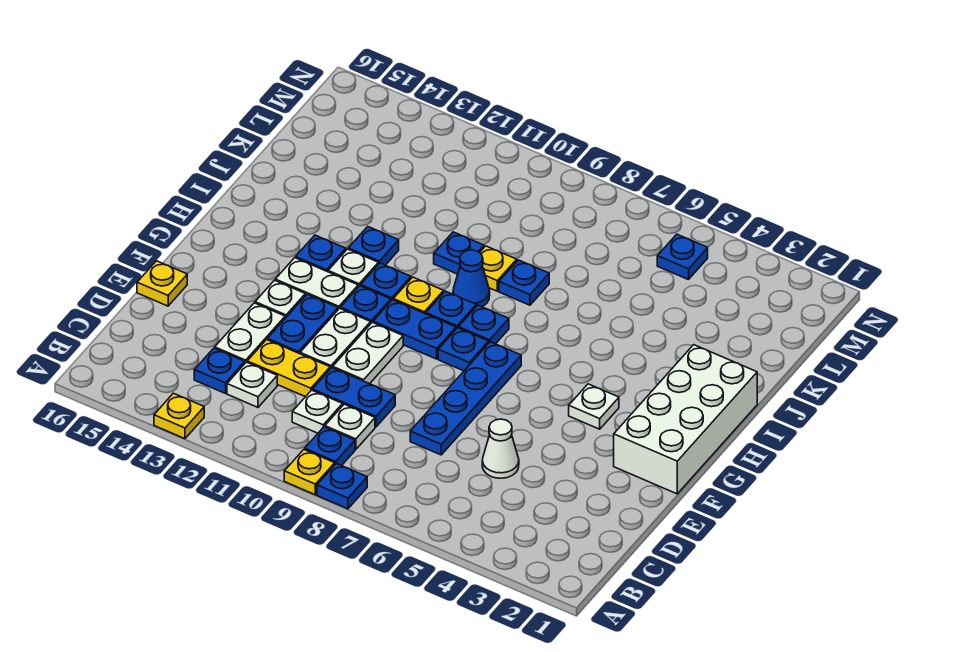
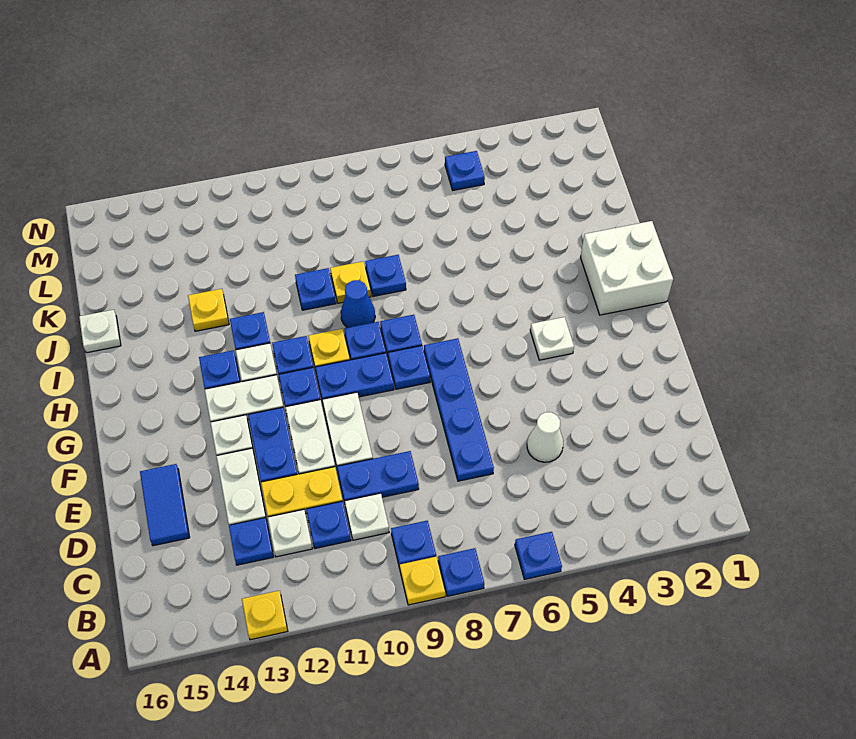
none -> blue 1x1 plate [515,532,562,579]
white 1x1 plate [325,404,375,450] -> white 1x1 plate moved to [79,310,121,353]
none -> blue 1x1 plate [306,501,351,548]
none -> blue 1x2 tile [140,464,190,546]
yellow 1x1 plate [137,261,187,306] -> yellow 1x1 plate moved to [188,289,229,331]
white 2x4 brick [614,345,757,494] -> white 2x2 brick [580,221,673,315]

